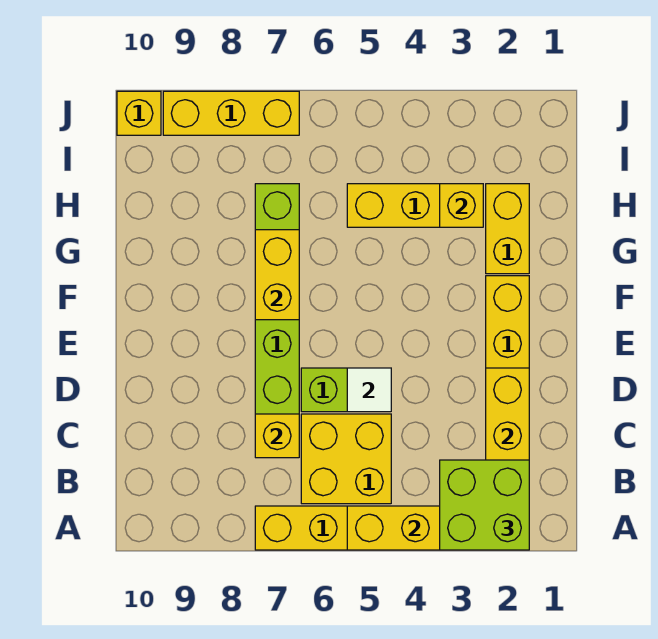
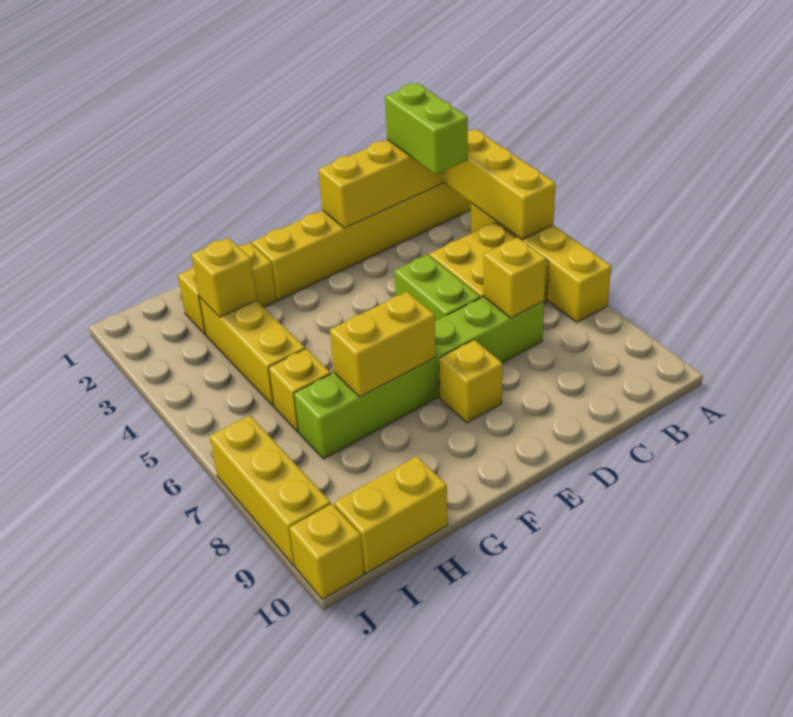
lime 2x2 brick [440,460,529,550] -> lime 1x2 brick [385,83,468,174]
white 1x1 tile [347,368,391,412] -> none
none -> yellow 1x1 brick [439,340,502,423]
none -> yellow 1x1 brick [269,349,331,432]
none -> yellow 1x2 brick [334,456,448,573]

